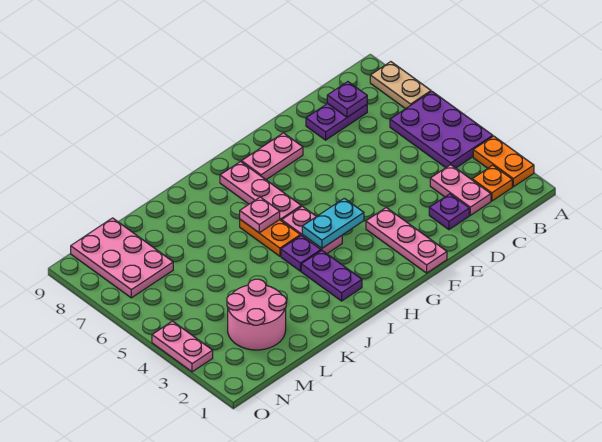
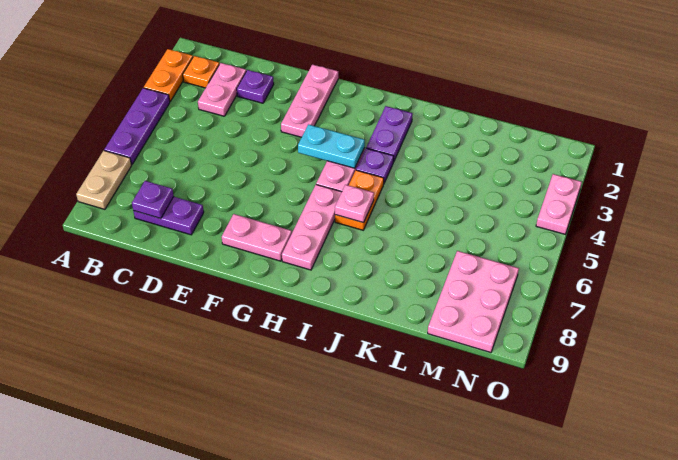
purple 2x3 plate [390,92,493,168] -> purple 1x3 plate [104,88,170,164]
pink 2x2 round brick [227,279,286,350] -> none

